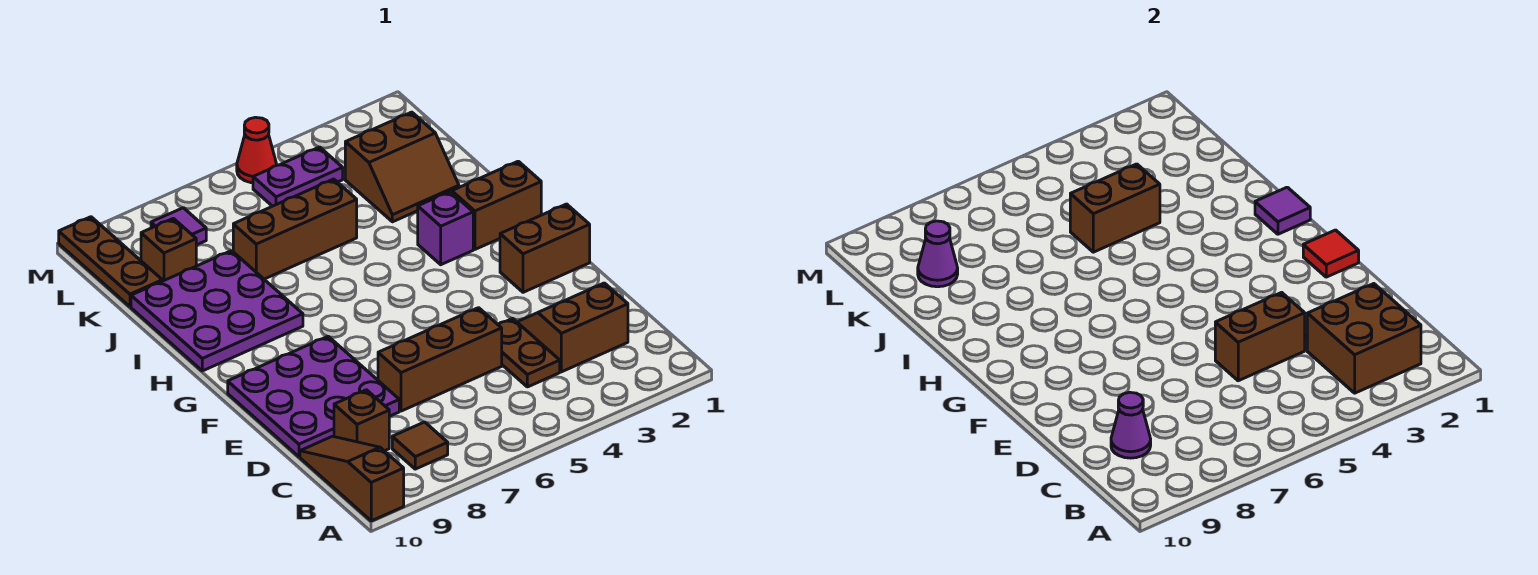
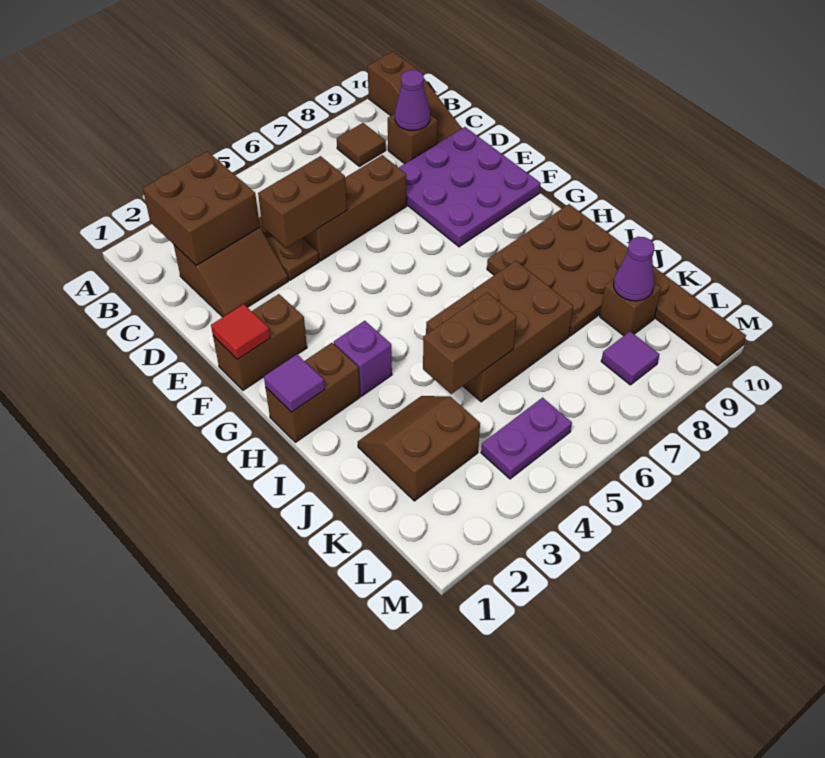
purple 3x3 plate [131,251,303,371] -> brown 3x3 plate [487,204,628,336]
brown 1x3 brick [233,179,357,279] -> brown 2x3 brick [426,261,573,402]
red 1x1 cone [237,117,277,183] -> none

